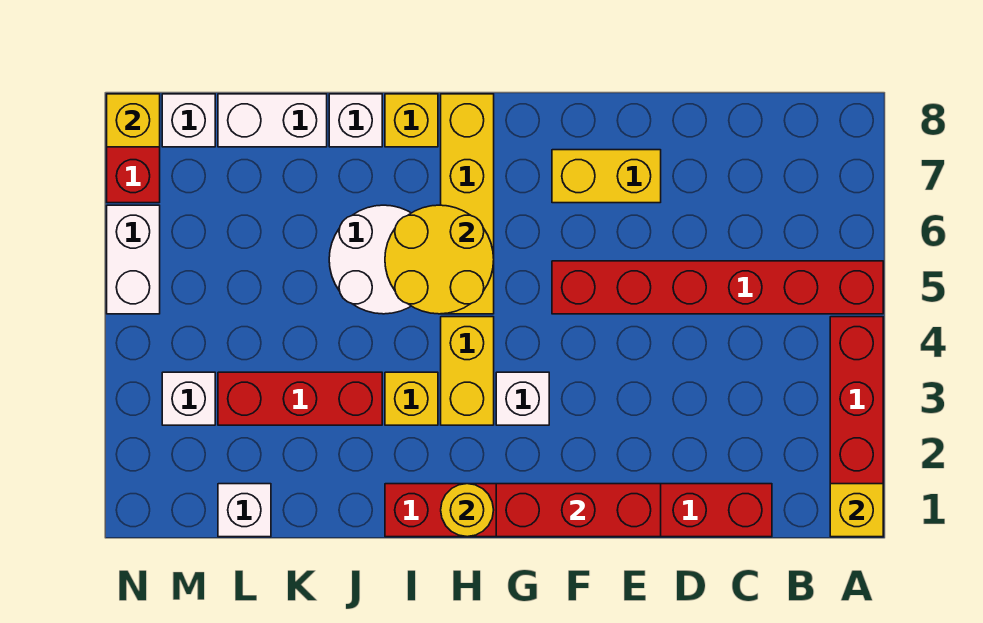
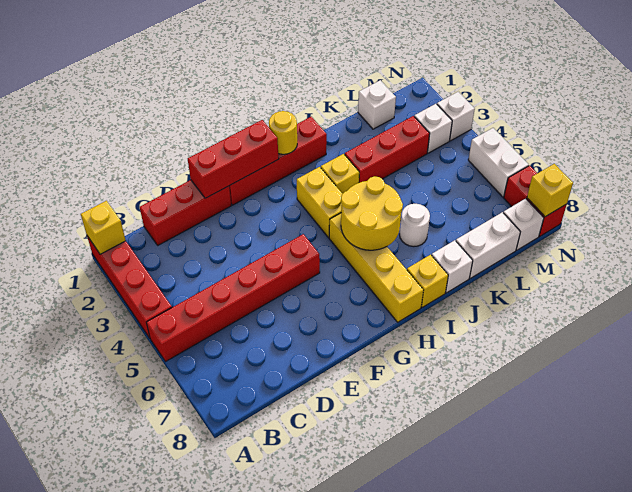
yellow 1x2 brick [552,150,661,203] -> none
white 1x1 brick [496,372,549,425] -> white 1x1 brick moved to [437,92,475,141]
white 2x2 round brick [329,205,411,314] -> white 1x1 round brick [400,204,430,247]

